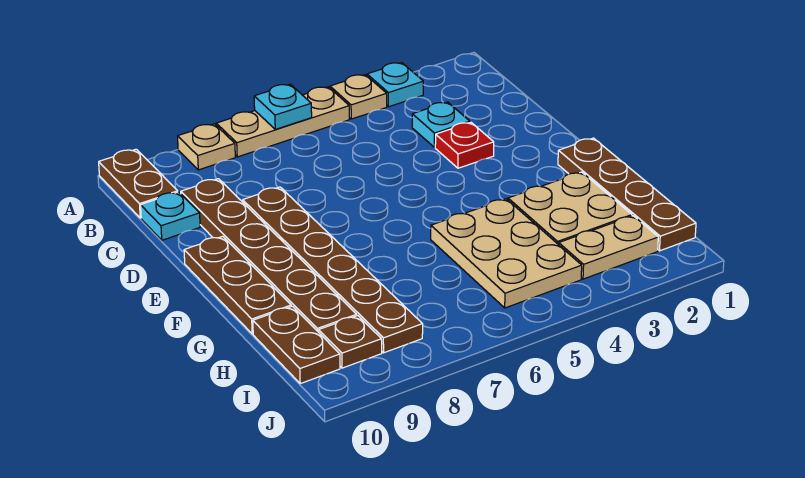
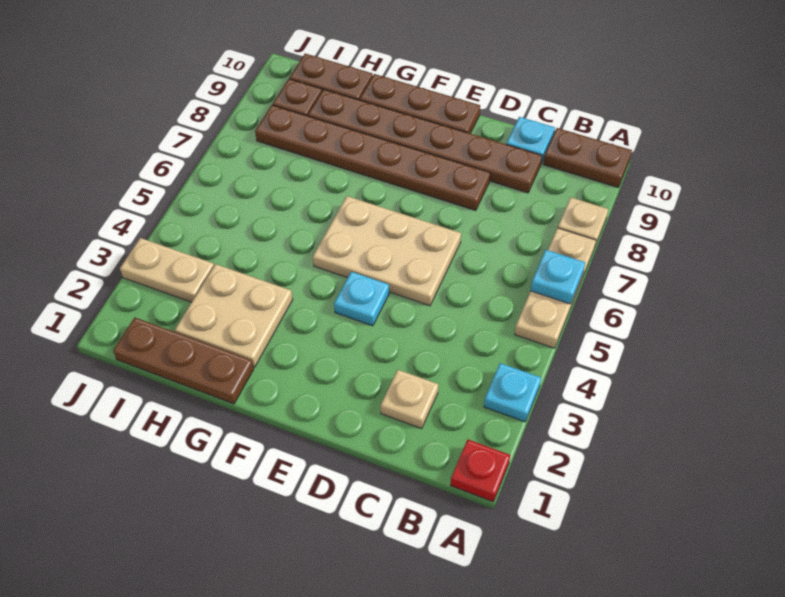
tan 1x1 plate [330,75,387,119] -> tan 1x1 plate moved to [381,370,438,429]
cyan 1x1 plate [412,102,470,147] -> cyan 1x1 plate moved to [334,272,389,326]
red 1x1 plate [435,122,494,168] -> red 1x1 plate moved to [451,440,510,502]
brown 1x4 plate [558,138,696,251] -> brown 1x3 plate [113,317,254,404]
tan 2x3 plate [431,199,582,308] -> tan 2x3 plate moved to [313,196,461,306]
tan 1x2 plate [559,216,658,279] -> tan 1x2 plate turned to [120,238,214,302]

